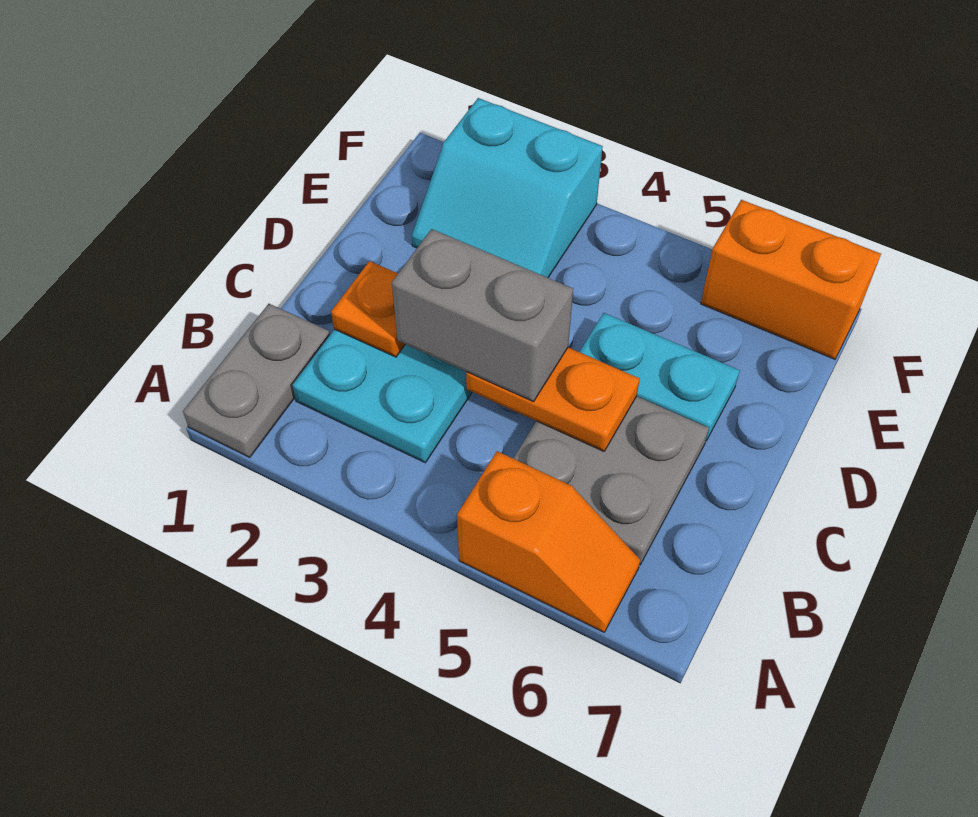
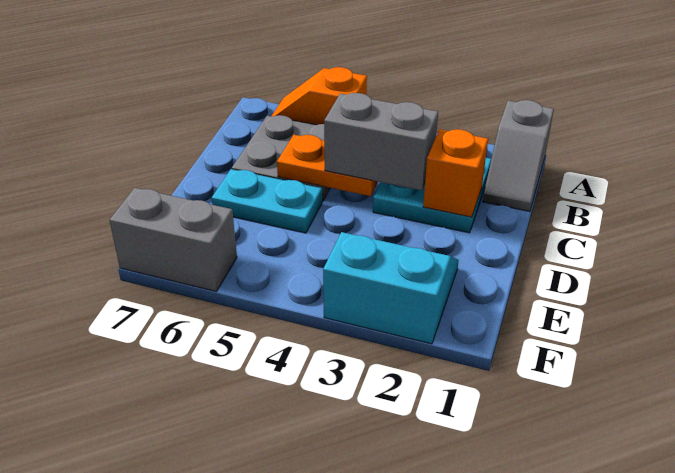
grey 1x2 plate [183,304,330,457] -> grey 1x2 slope [483,100,554,212]
orange 1x1 plate [331,261,405,357] -> orange 1x1 brick [423,129,488,217]
orange 1x2 brick [701,200,881,359] -> grey 1x2 brick [110,188,237,292]

